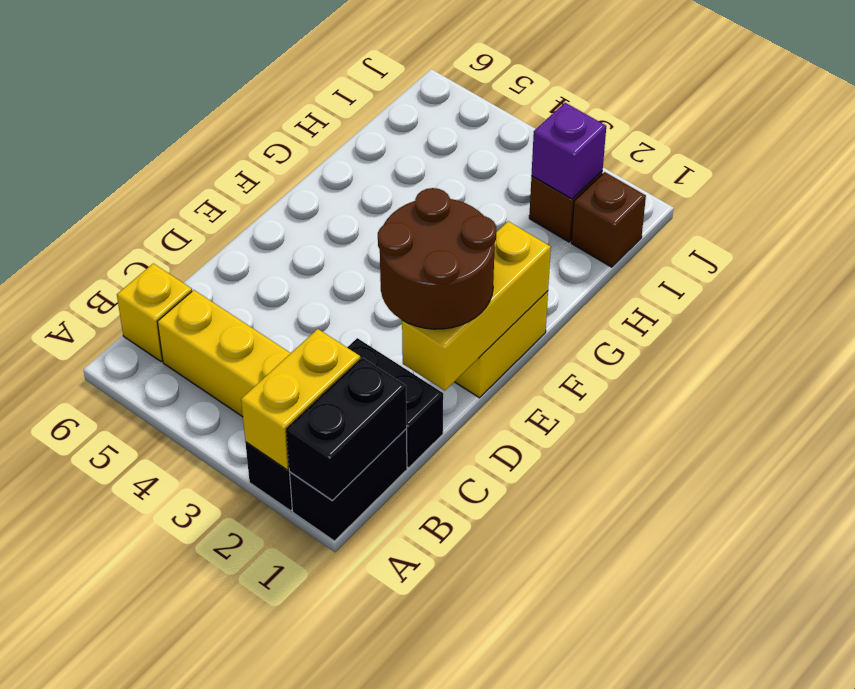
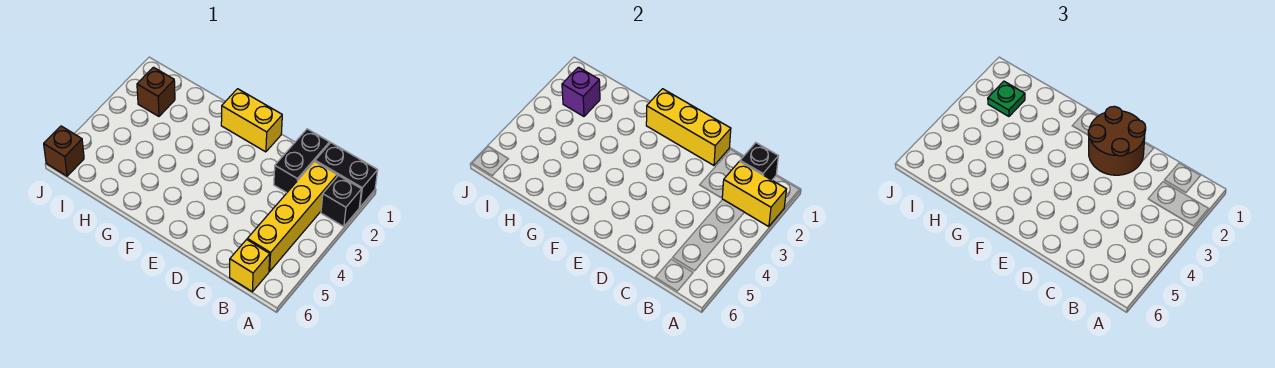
black 1x2 brick [286,358,407,501] -> black 1x1 brick [740,143,778,180]
brown 1x1 brick [571,172,646,267] -> brown 1x1 brick moved to [44,126,84,176]
none -> green 1x1 plate [988,81,1025,116]

